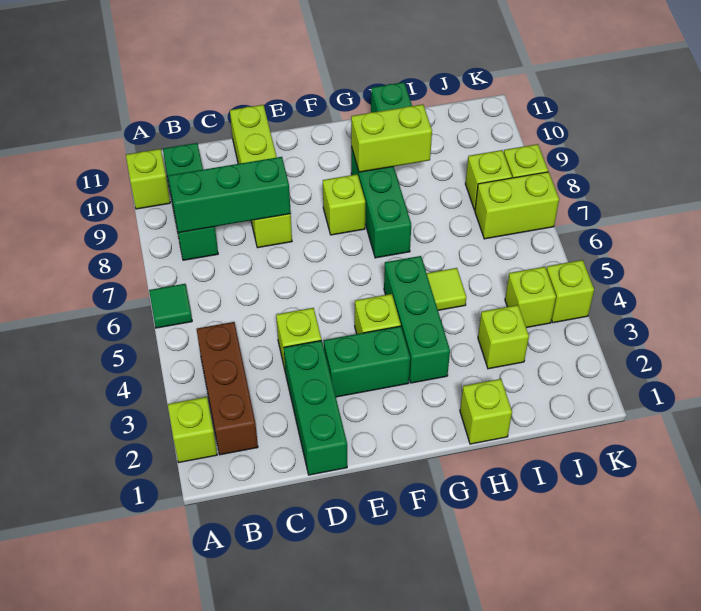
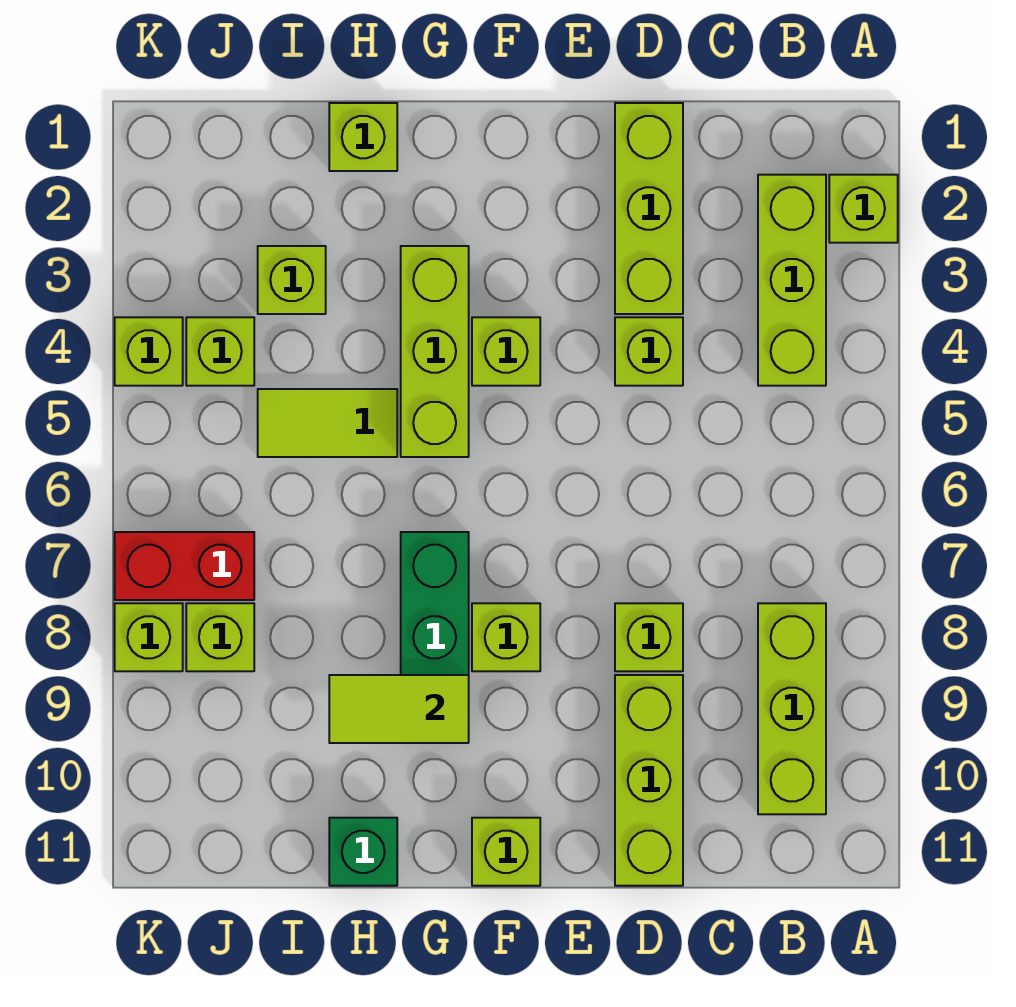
green 1x1 tile [149,284,192,328] -> none
lime 1x1 brick [126,149,170,209] -> lime 1x1 brick moved to [472,818,540,886]
brown 1x3 brick [197,322,258,455] -> lime 1x3 brick [758,175,826,386]
green 1x3 brick [163,143,218,260] -> lime 1x3 brick [758,603,826,814]
green 1x3 brick [169,157,291,233] -> none
green 1x3 brick [284,340,347,475] -> lime 1x3 brick [615,103,683,314]
green 1x2 brick [324,326,410,397] -> none
green 1x3 brick [384,256,450,383] -> lime 1x3 brick [401,246,469,457]
lime 1x2 brick [351,104,432,172] -> lime 1x2 tile [329,675,469,743]
lime 1x1 tile [427,268,466,310] -> lime 1x2 tile [258,389,397,457]
lime 1x2 brick [475,172,559,239] -> red 1x2 brick [115,532,254,600]

